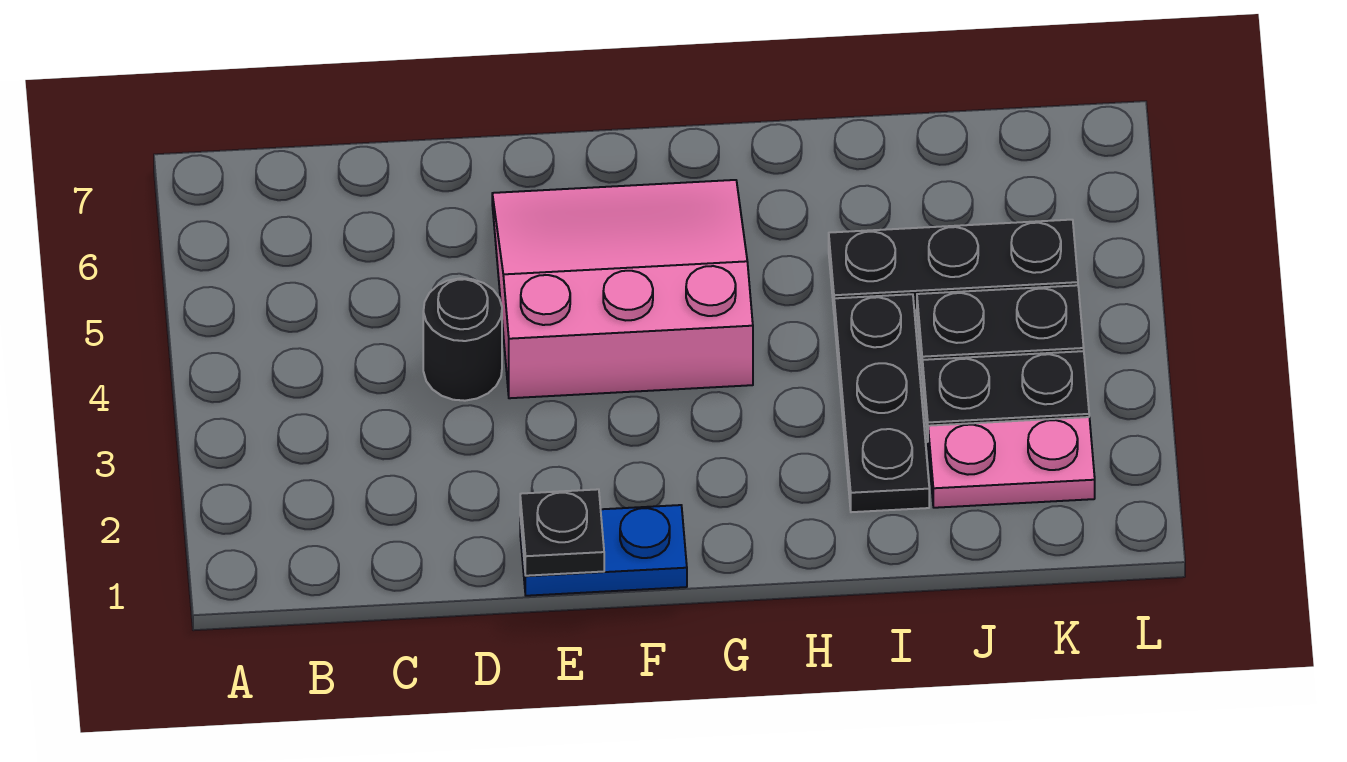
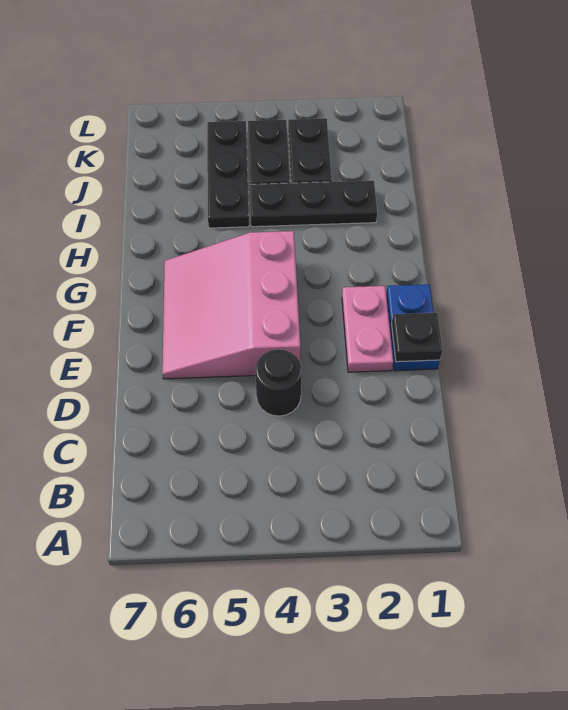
pink 1x2 plate [928,417,1095,508] -> pink 1x2 plate moved to [342,286,393,372]

